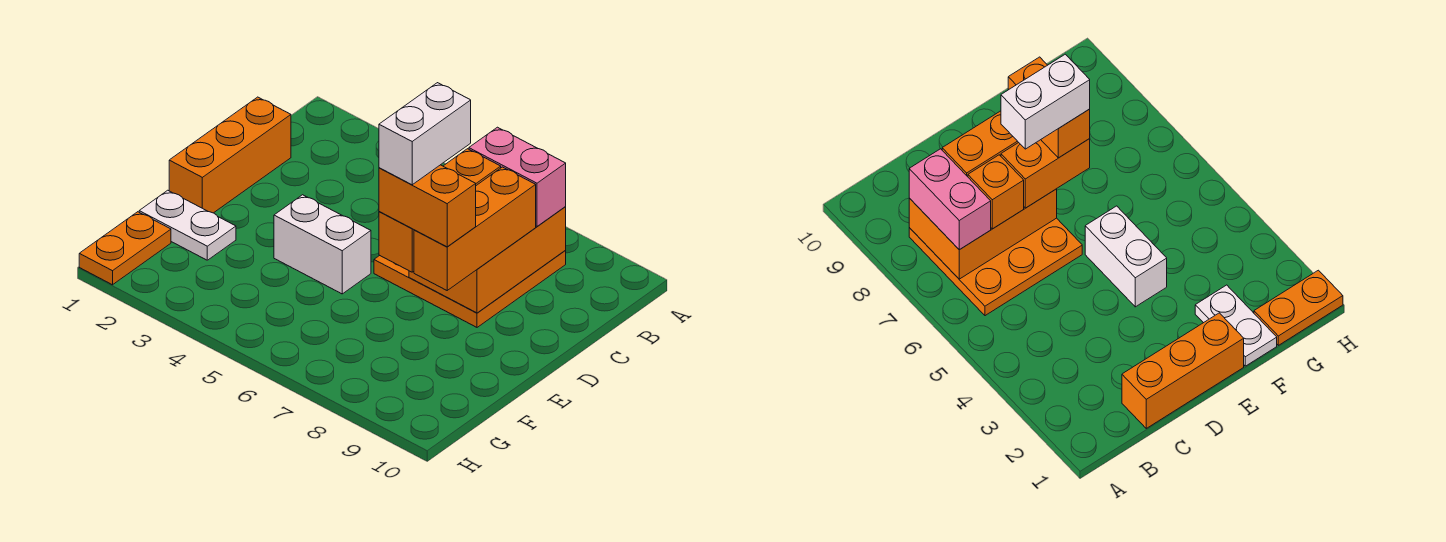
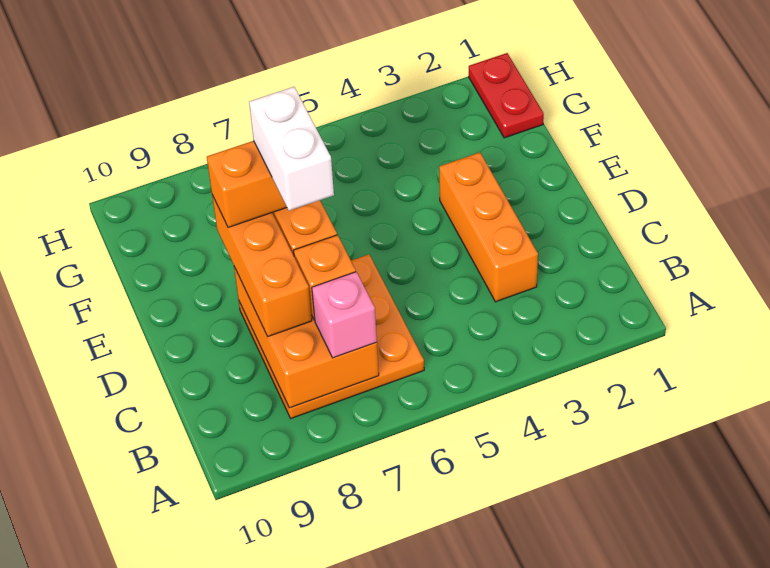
pink 1x2 brick [469,127,566,226] -> pink 1x1 brick [312,272,377,358]
orange 1x3 brick [169,97,291,213] -> orange 1x3 brick moved to [439,152,538,302]
white 1x2 brick [274,195,371,294] -> none
white 1x2 plate [139,190,236,260] -> none
orange 1x2 plate [79,212,171,285] -> red 1x2 plate [469,53,544,138]

